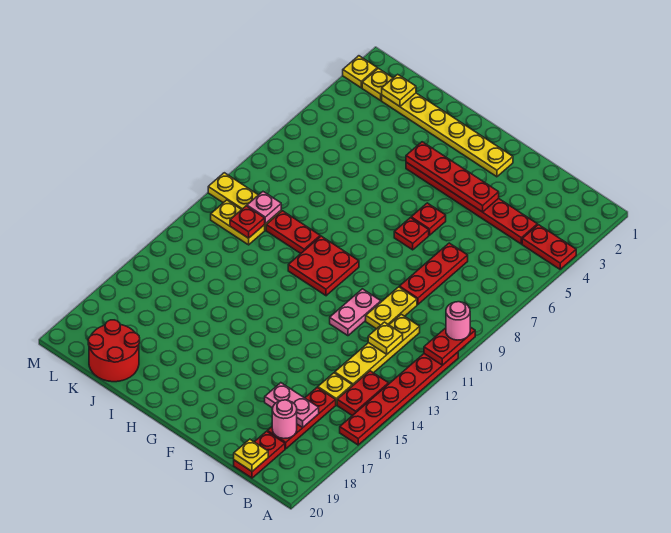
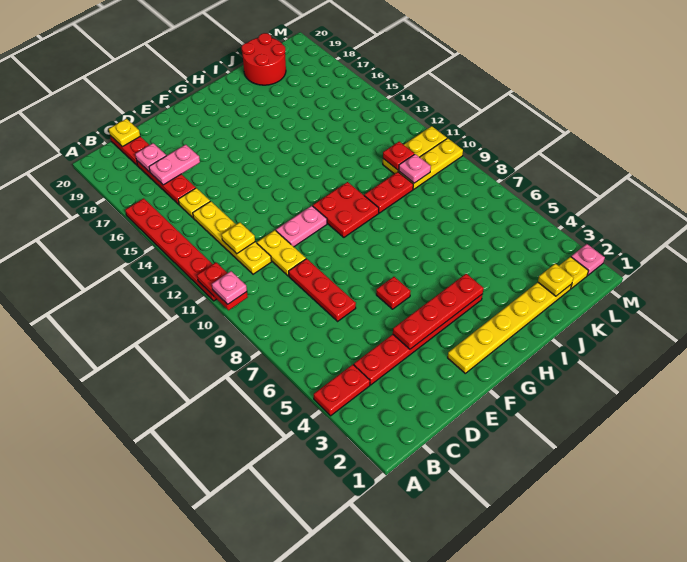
pink 1x1 round brick [446,302,470,340] -> pink 1x1 plate [212,271,247,304]
red 1x2 plate [337,371,389,416] -> none
pink 1x1 round brick [272,400,297,439] -> pink 1x1 plate [135,143,166,172]
pink 1x2 plate [330,289,381,336] -> pink 1x2 plate turned to [276,206,327,247]
red 1x1 plate [394,218,429,250] -> none
yellow 1x2 plate [211,200,265,245] -> yellow 1x3 plate [383,126,447,174]
yellow 1x1 plate [343,56,377,88] -> pink 1x1 plate [571,244,605,276]

